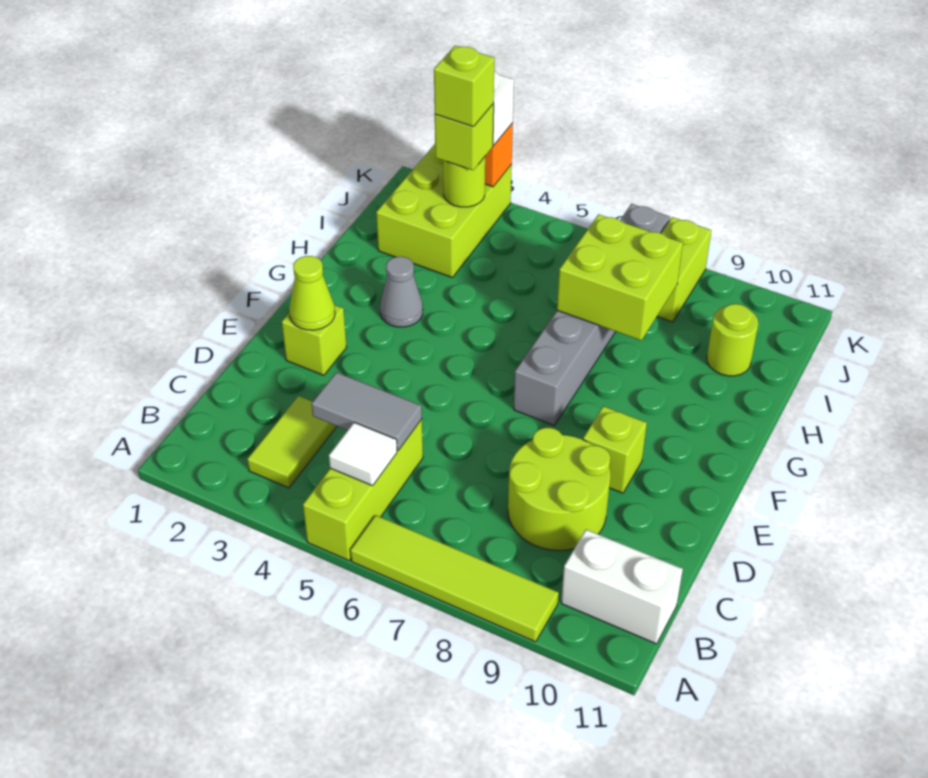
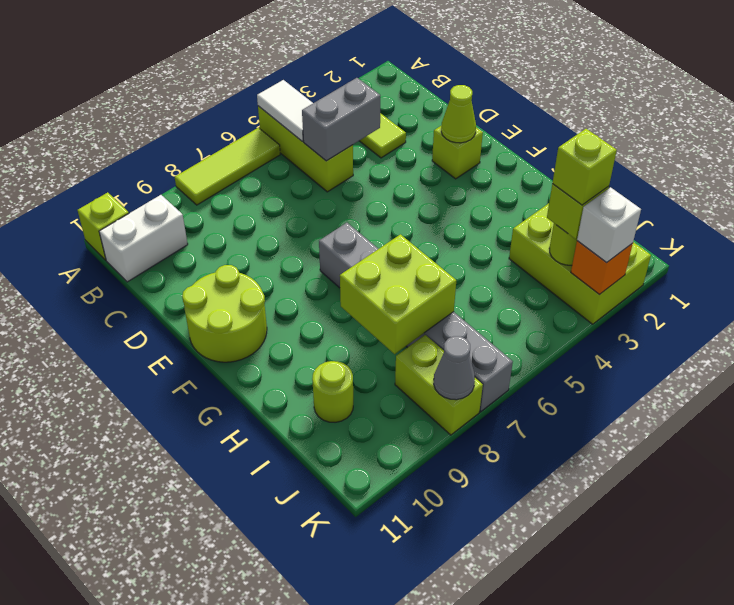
lime 1x4 tile [351,515,559,642] -> lime 1x3 tile [175,128,280,205]
white 1x1 tile [329,422,397,486] -> white 1x2 tile [257,80,313,141]
grey 1x2 tile [312,372,422,450] -> grey 1x2 brick [302,78,380,161]
lime 2x2 round brick [508,428,610,550] -> lime 2x2 round brick moved to [182,265,267,362]
lime 1x1 brick [583,406,647,493] -> lime 1x1 brick moved to [78,192,129,260]
grey 1x1 cone [380,257,423,327] -> grey 1x1 cone moved to [434,336,475,400]

